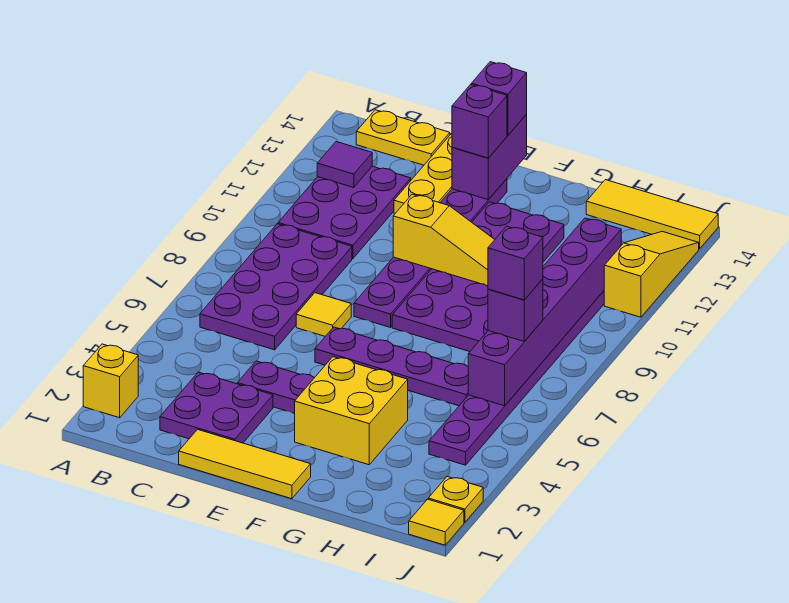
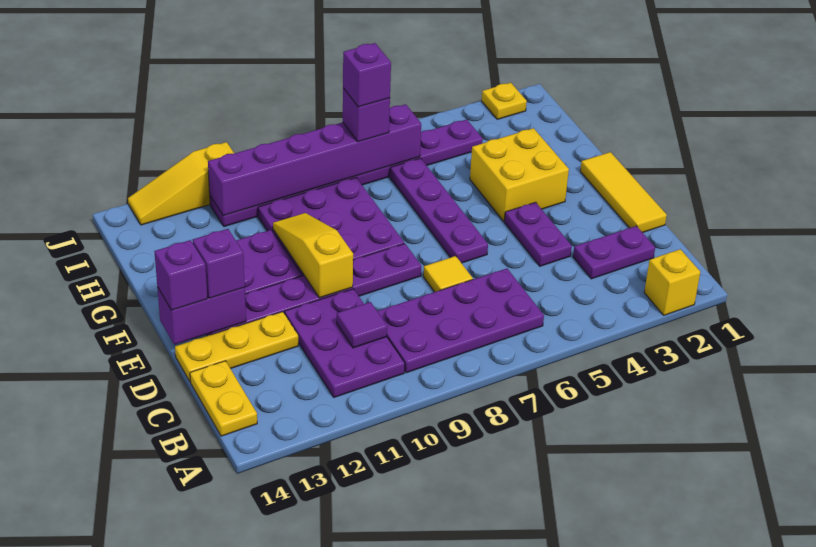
purple 2x3 plate [278,166,411,259] -> purple 2x3 plate turned to [285,289,405,397]
purple 1x1 tile [317,142,372,188] -> purple 1x1 tile moved to [337,302,387,348]
purple 2x2 plate [160,372,273,443] -> purple 1x2 plate [573,226,655,279]
yellow 1x3 tile [586,180,718,249] -> none
yellow 1x1 tile [409,499,464,545] -> none

